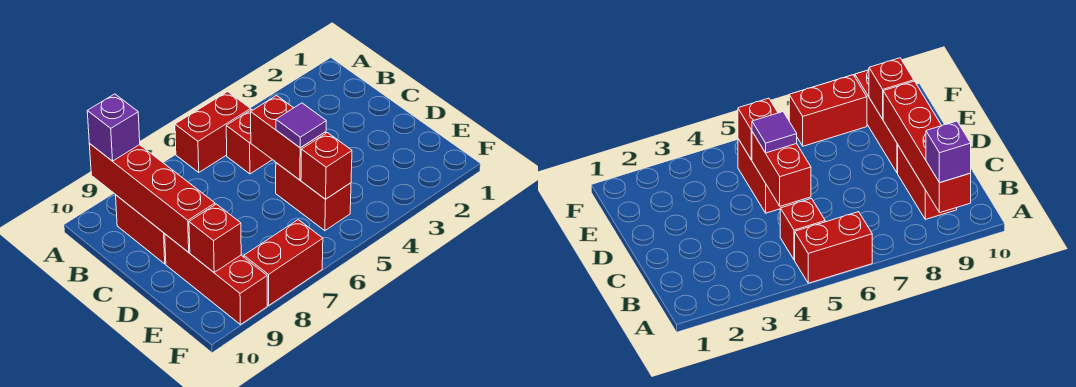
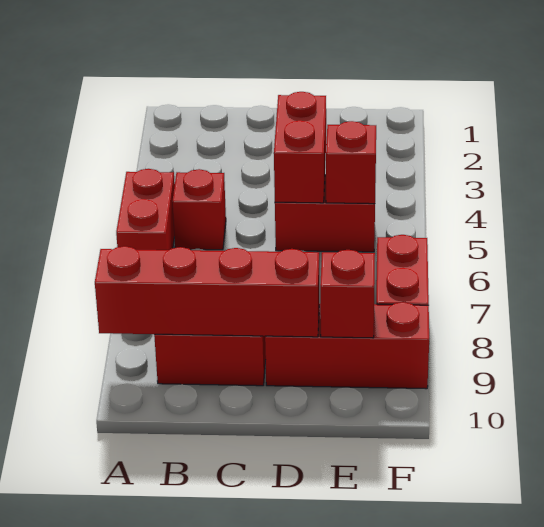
purple 1x1 brick [87,94,140,161] -> none
red 1x2 brick [251,96,326,180] -> red 1x2 brick turned to [274,92,326,203]
purple 1x1 tile [276,103,326,148] -> none

